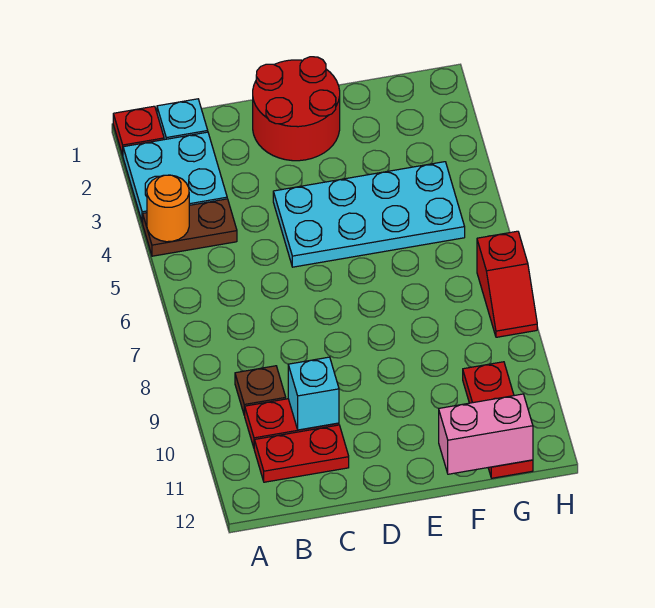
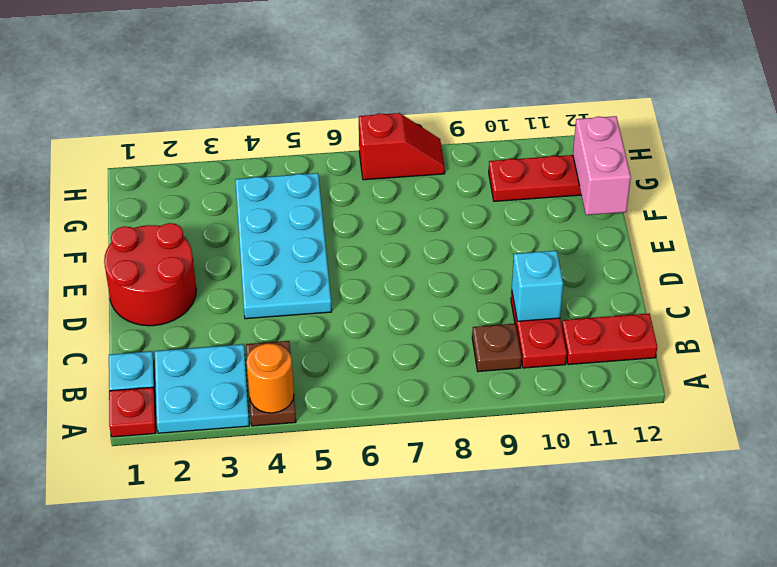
red 1x2 plate [254,425,349,482] -> red 1x2 plate turned to [562,313,657,365]

